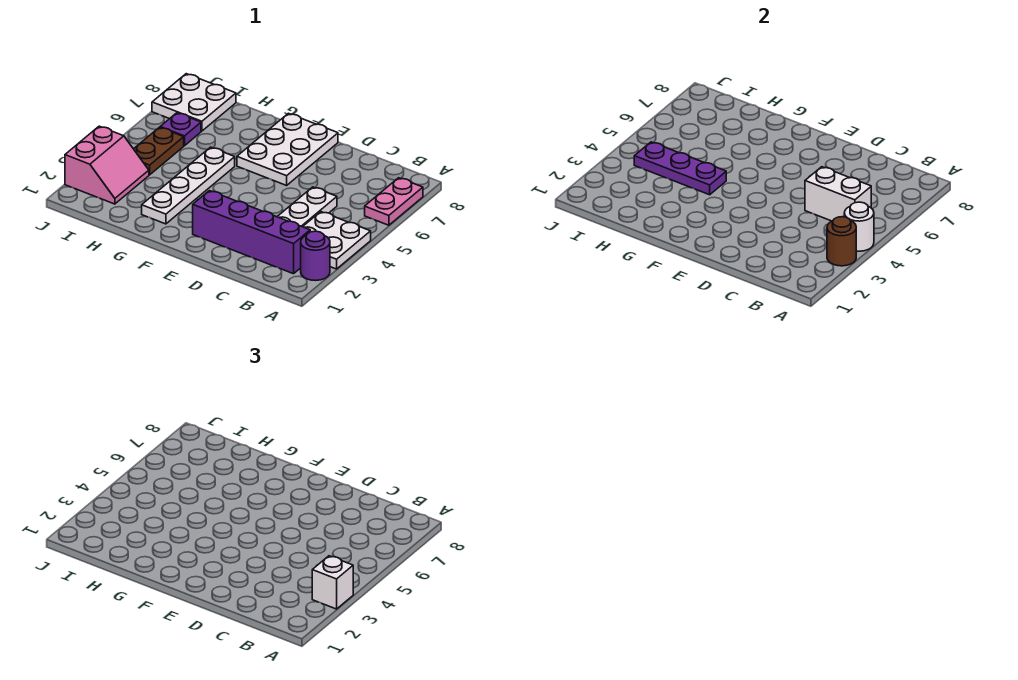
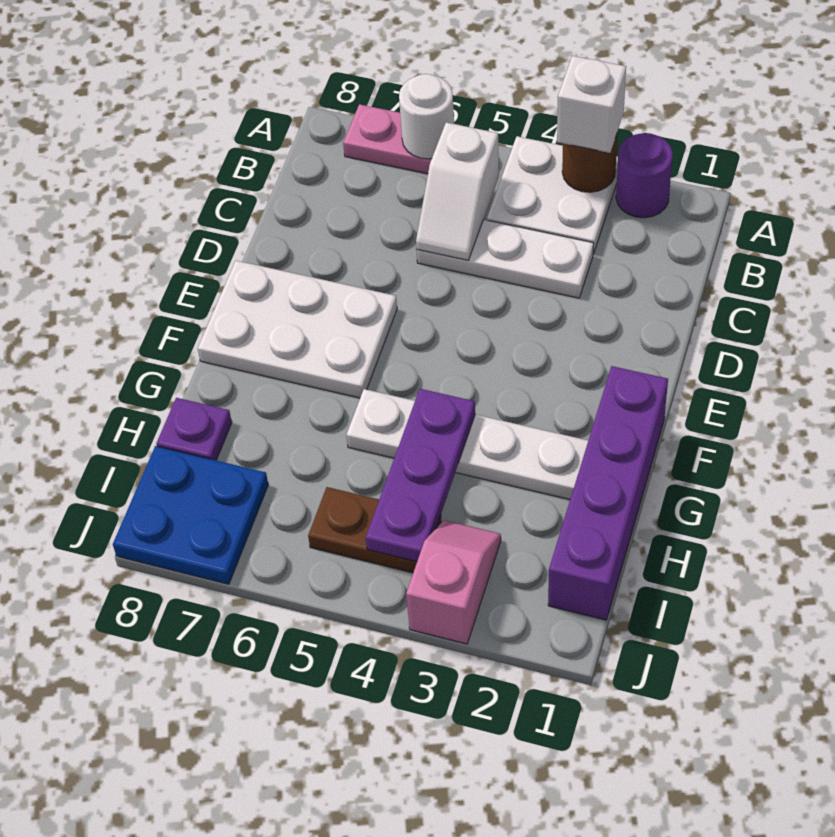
white 1x1 round brick [844,202,874,251] -> white 1x1 round brick moved to [399,74,454,159]
purple 1x4 brick [193,191,310,274] -> purple 1x4 brick moved to [548,366,668,620]
white 1x2 brick [805,167,871,221] -> white 1x2 slope [416,123,499,260]
pink 2x2 slope [65,126,149,204] -> pink 1x2 slope [406,520,501,644]
purple 1x1 plate [160,113,201,146] -> purple 1x1 plate moved to [156,398,232,460]
white 2x2 plate [152,74,236,131] -> blue 2x2 plate [113,446,268,584]

